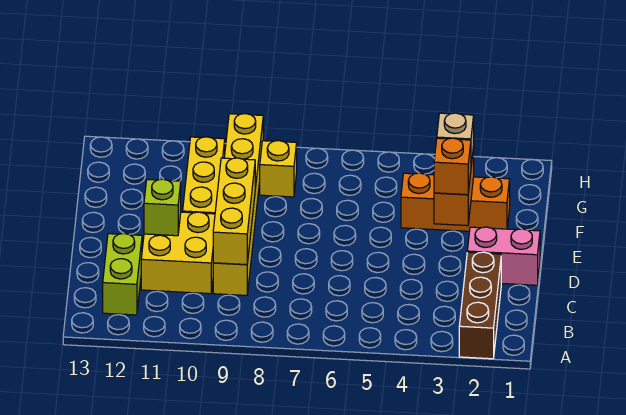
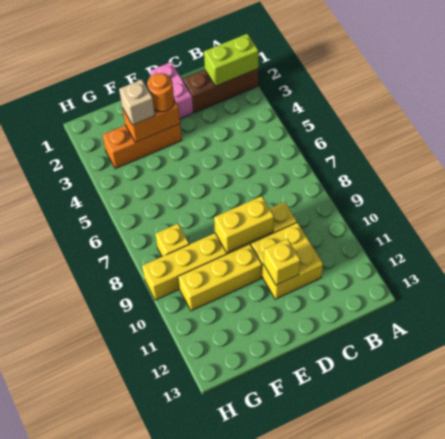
lime 1x2 brick [103,233,142,315] -> lime 1x2 brick moved to [204,34,258,86]
yellow 1x3 brick [213,158,255,265] -> yellow 1x2 brick [214,196,274,253]
lime 1x1 brick [144,179,181,236] -> yellow 1x1 brick [264,239,300,285]
orange 1x1 brick [434,138,471,195] -> orange 1x1 round brick [147,73,174,112]
orange 1x3 brick [401,173,510,231] -> orange 1x3 brick turned to [103,124,182,169]

